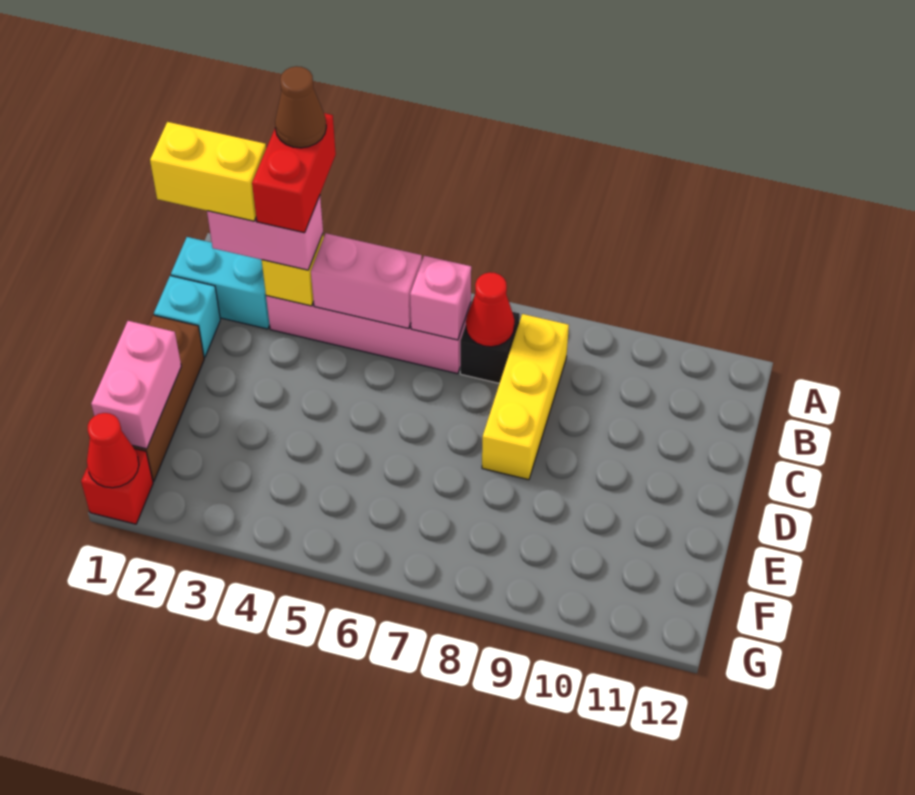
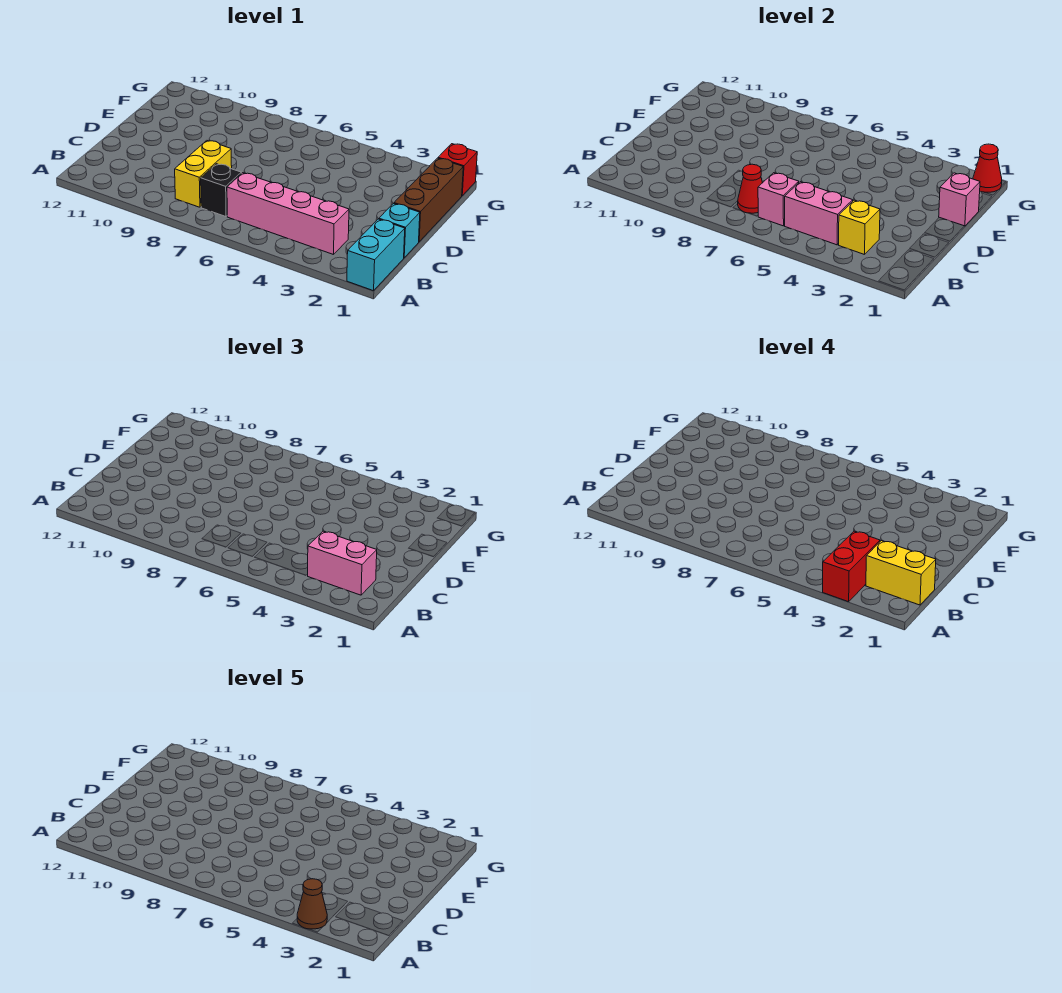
cyan 1x2 brick [171,237,270,329] -> cyan 1x2 brick turned to [347,219,405,291]
yellow 1x3 brick [482,314,569,480] -> yellow 1x2 brick [175,141,232,207]
pink 1x2 brick [91,321,181,449] -> pink 1x1 brick [939,173,980,226]

